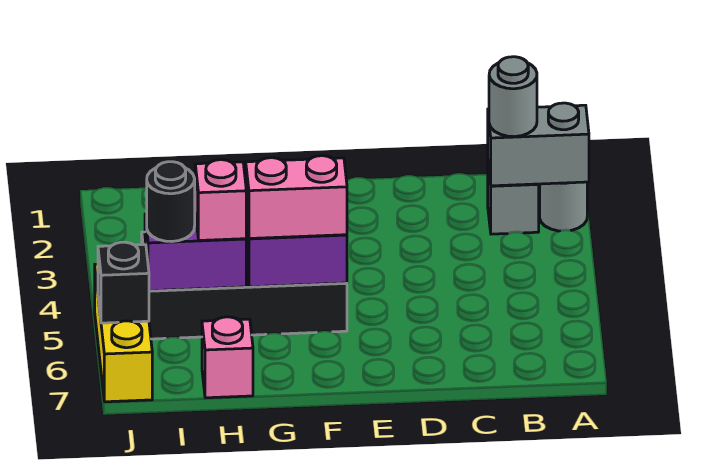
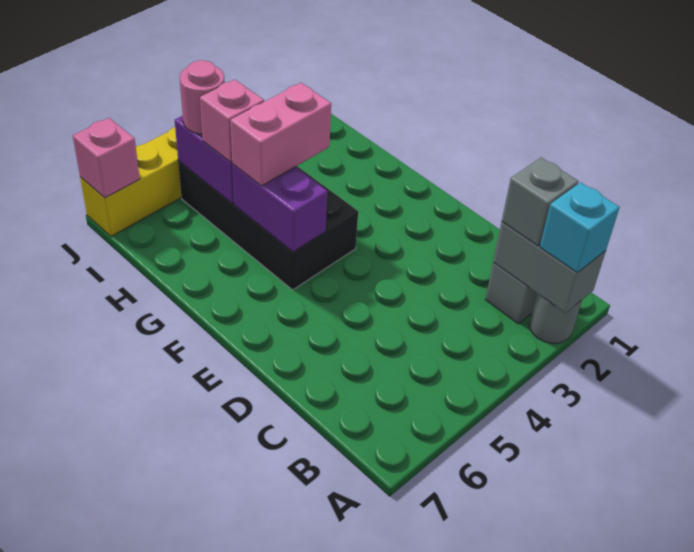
none -> cyan 1x1 brick [540,182,620,273]
grey 1x1 round brick [489,57,537,137] -> grey 1x1 brick [502,158,578,246]
pink 1x2 brick [246,156,347,238] -> pink 1x2 brick turned to [231,83,331,186]
pink 1x1 brick [202,317,253,398] -> pink 1x1 brick moved to [73,118,140,198]
black 1x1 round brick [147,162,195,242] -> pink 1x1 round brick [180,60,225,134]
black 1x1 brick [98,242,149,323] -> none

